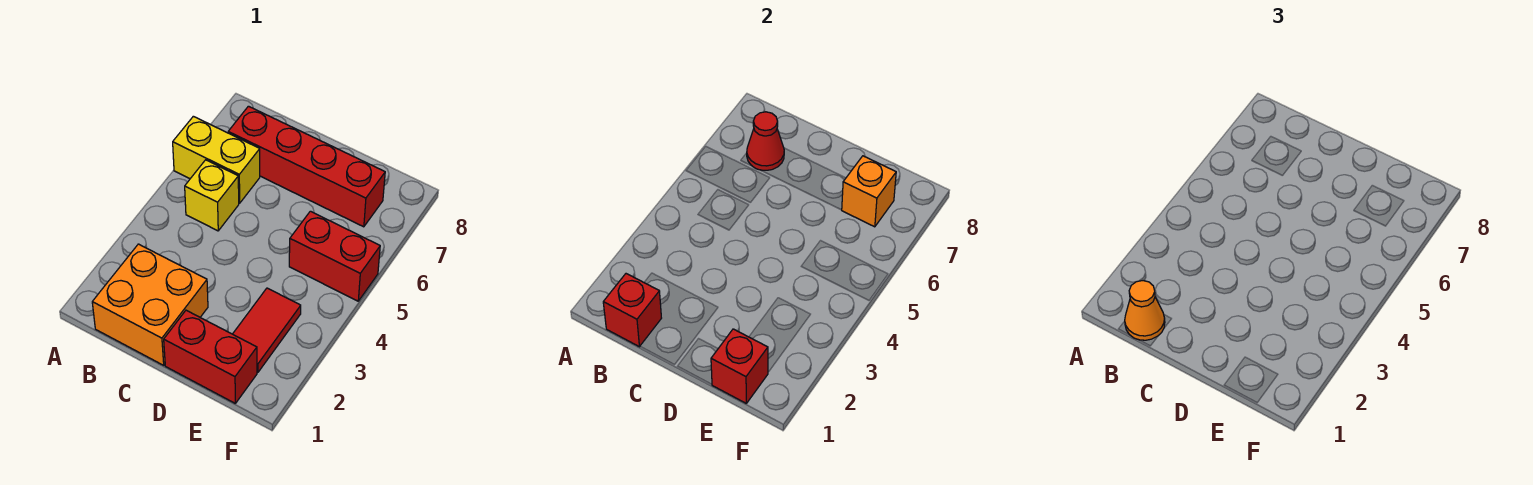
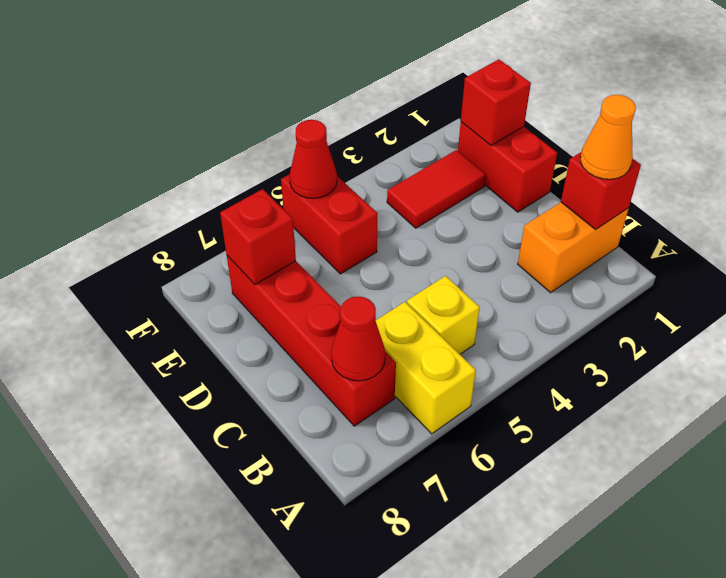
orange 2x2 brick [92,244,208,365] -> orange 1x2 brick [518,202,629,293]
orange 1x1 brick [842,156,896,227] -> red 1x1 brick [220,189,296,284]
none -> red 1x1 cone [290,120,337,198]

